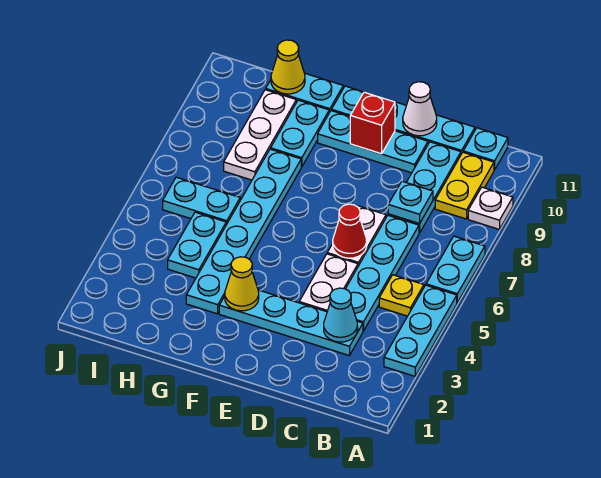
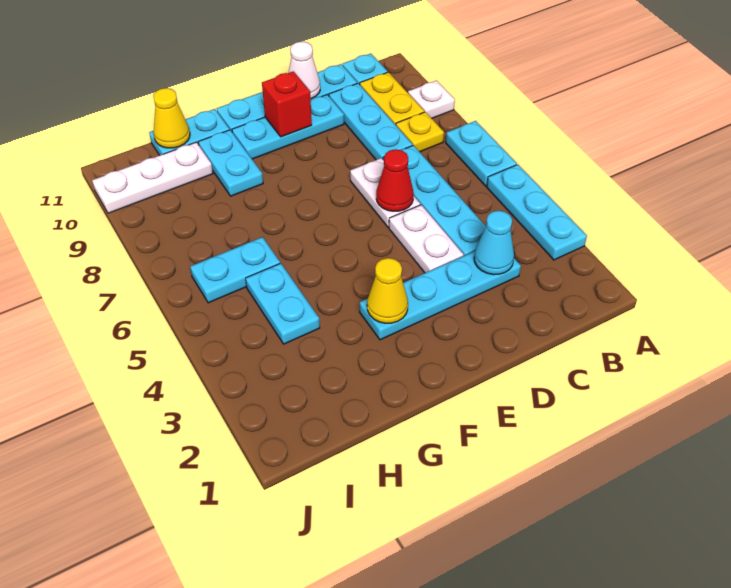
yellow 1x1 plate [379,275,424,316] -> yellow 1x1 plate moved to [396,112,444,152]
cyan 1x1 plate [388,181,433,224] -> none
cyan 1x6 plate [186,149,301,314] -> none
white 1x3 plate [224,90,296,180] -> white 1x3 plate turned to [92,142,213,213]

